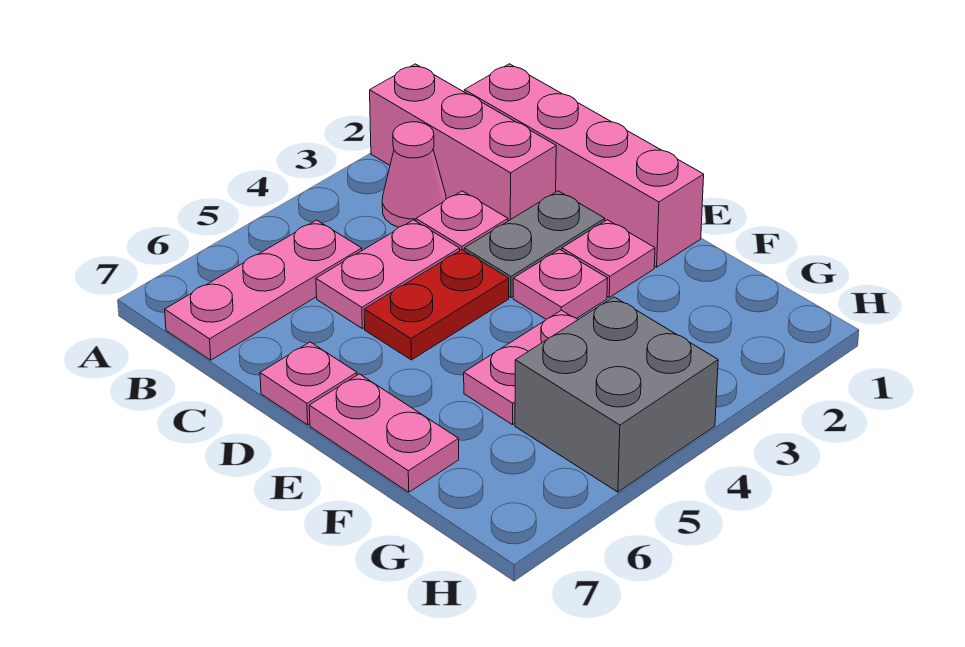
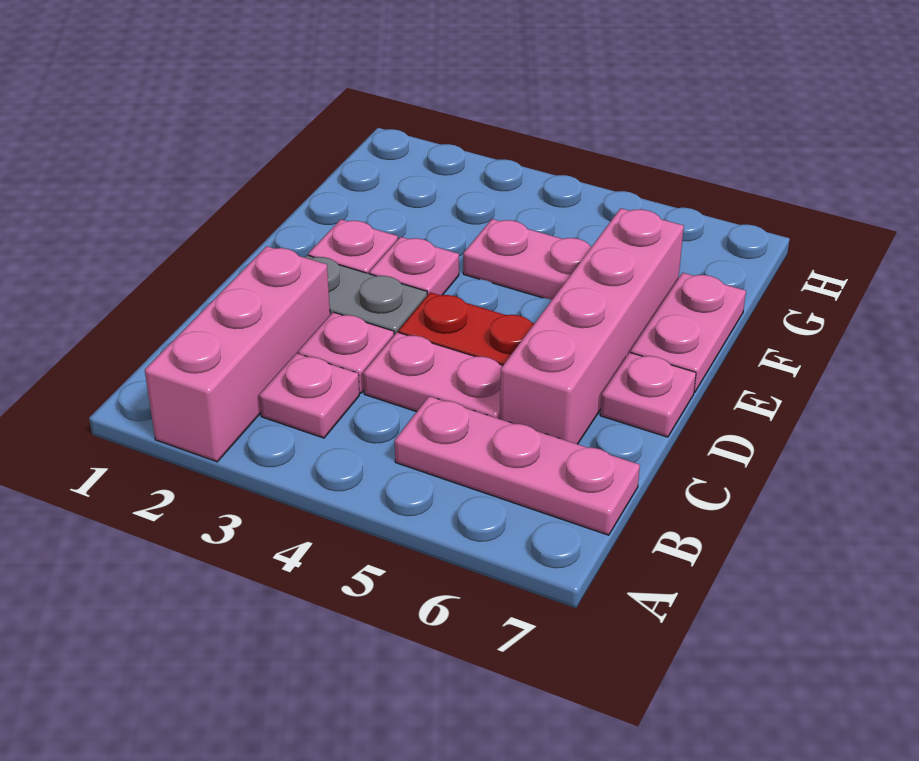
pink 1x4 brick [464,64,704,267] -> pink 1x4 brick moved to [500,208,684,444]
pink 1x1 cone [382,122,446,227] -> pink 1x1 plate [259,353,359,438]
grey 2x2 brick [515,297,718,492] -> none

